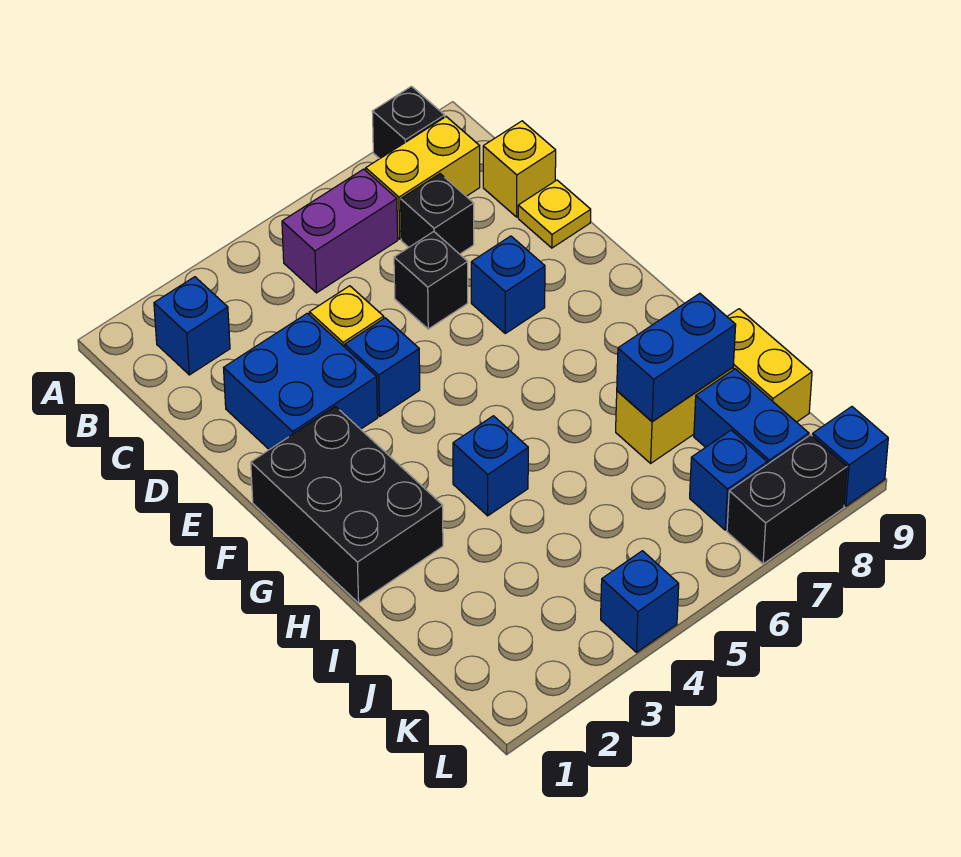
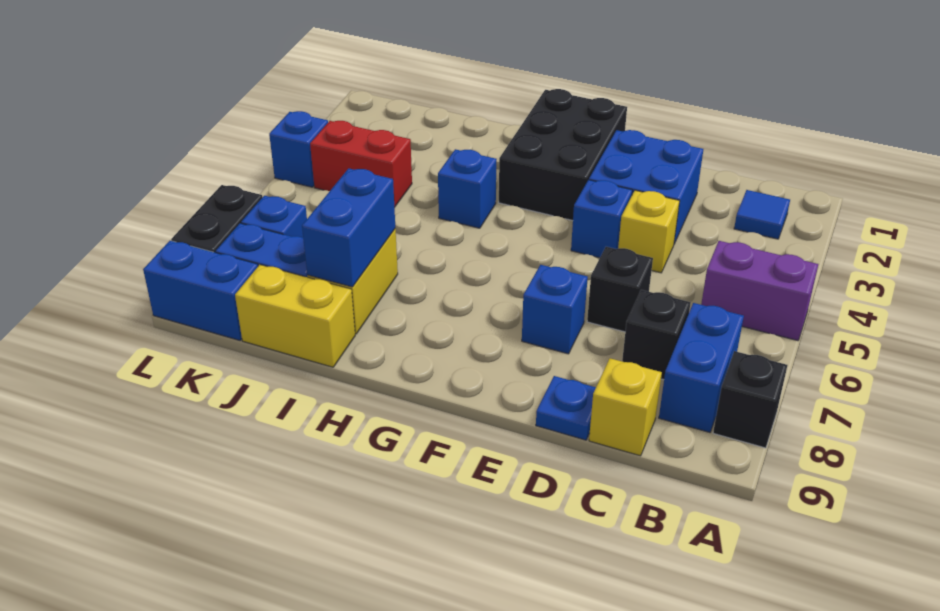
blue 1x1 brick [154,277,230,375] -> blue 1x1 tile [734,190,790,239]
purple 1x2 brick [282,169,398,293] -> purple 1x2 brick turned to [701,241,818,341]
yellow 1x2 brick [366,117,480,239] -> blue 1x2 brick [659,303,744,432]
yellow 1x1 plate [518,180,591,248] -> blue 1x1 plate [536,376,596,440]
black 2x3 brick [251,406,443,603] -> black 2x3 brick turned to [499,89,627,221]
none -> red 1x2 brick [310,121,412,207]
blue 1x1 brick [813,407,888,506] -> blue 1x2 brick [143,241,258,340]

